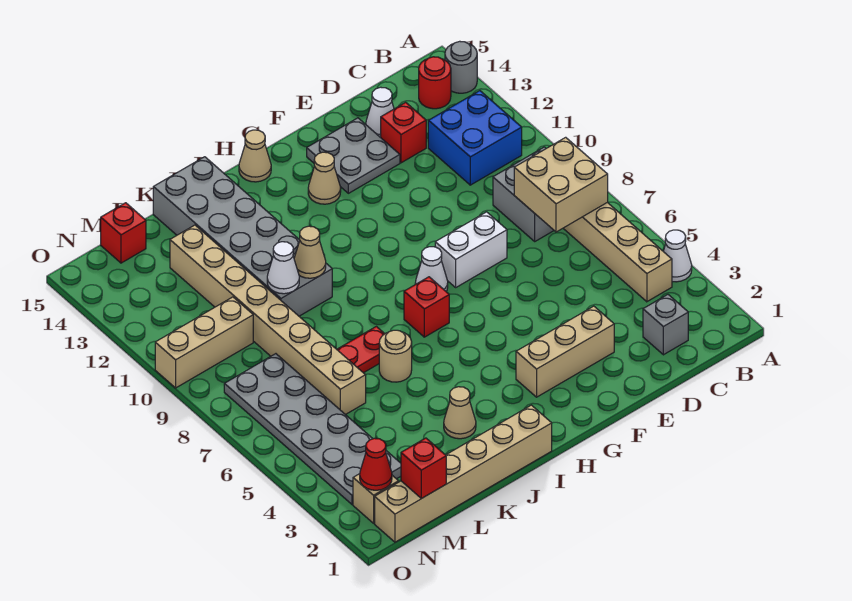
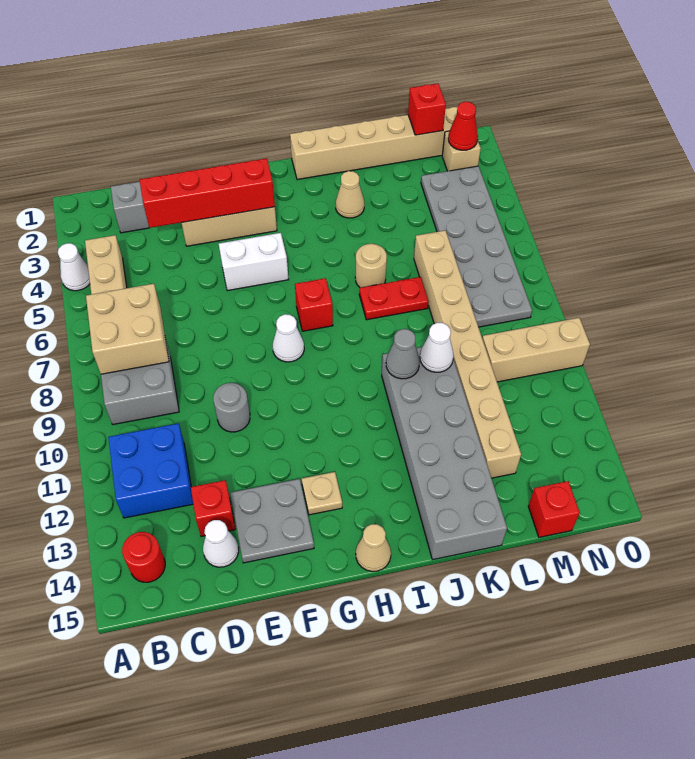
grey 1x1 round brick [445,41,477,93] -> grey 1x1 round brick moved to [213,383,250,432]
none -> red 1x4 brick [140,158,275,228]
white 1x2 brick [435,212,507,287] -> white 1x2 brick moved to [219,233,288,291]
tan 1x1 cone [308,152,341,204] -> tan 1x1 plate [302,472,342,515]
tan 1x1 cone [294,226,326,278] -> grey 1x1 cone [386,329,420,379]

